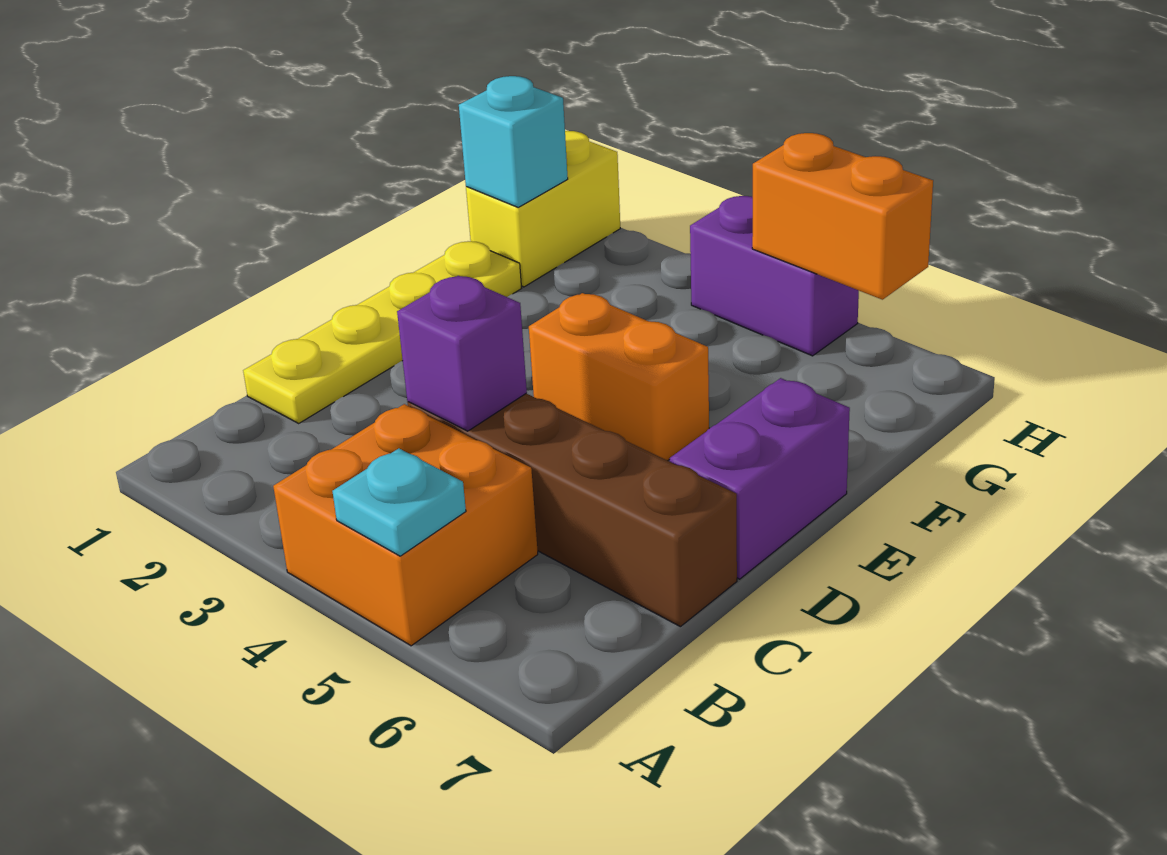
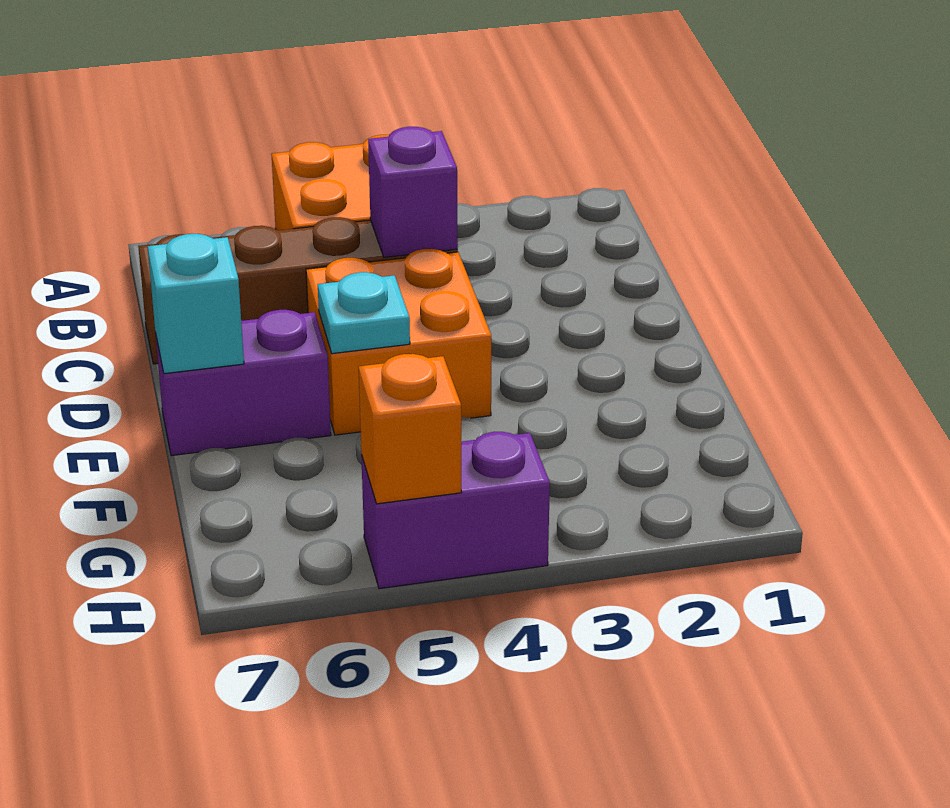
cyan 1x1 plate [332,448,466,556] -> cyan 1x1 plate moved to [318,272,410,354]
yellow 1x4 plate [243,241,521,423] -> none
purple 1x2 brick [670,378,850,579] -> purple 1x2 brick turned to [155,310,331,456]
orange 1x2 brick [529,293,709,461] -> orange 2x2 brick [306,249,491,435]
yellow 1x2 brick [466,131,620,287] -> none
cyan 1x1 brick [459,76,568,207] -> cyan 1x1 brick moved to [148,234,244,374]
orange 1x2 brick [752,133,933,300] -> orange 1x1 brick [359,354,461,504]

